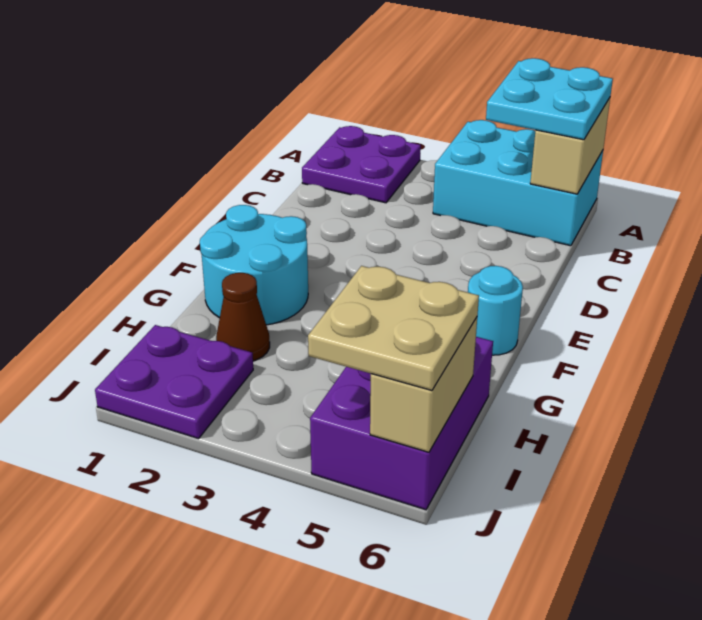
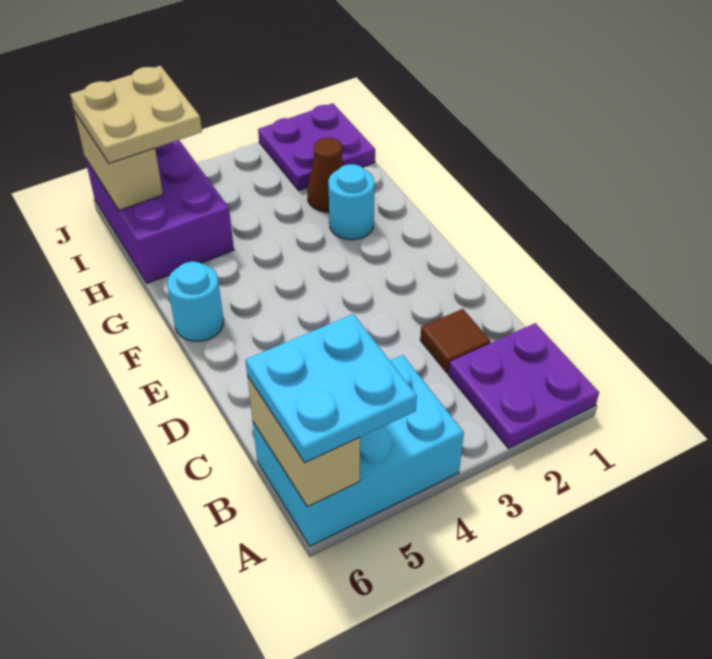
none -> brown 1x1 tile [420,309,491,373]
cyan 2x2 round brick [200,205,308,325] -> cyan 1x1 round brick [328,164,374,240]

